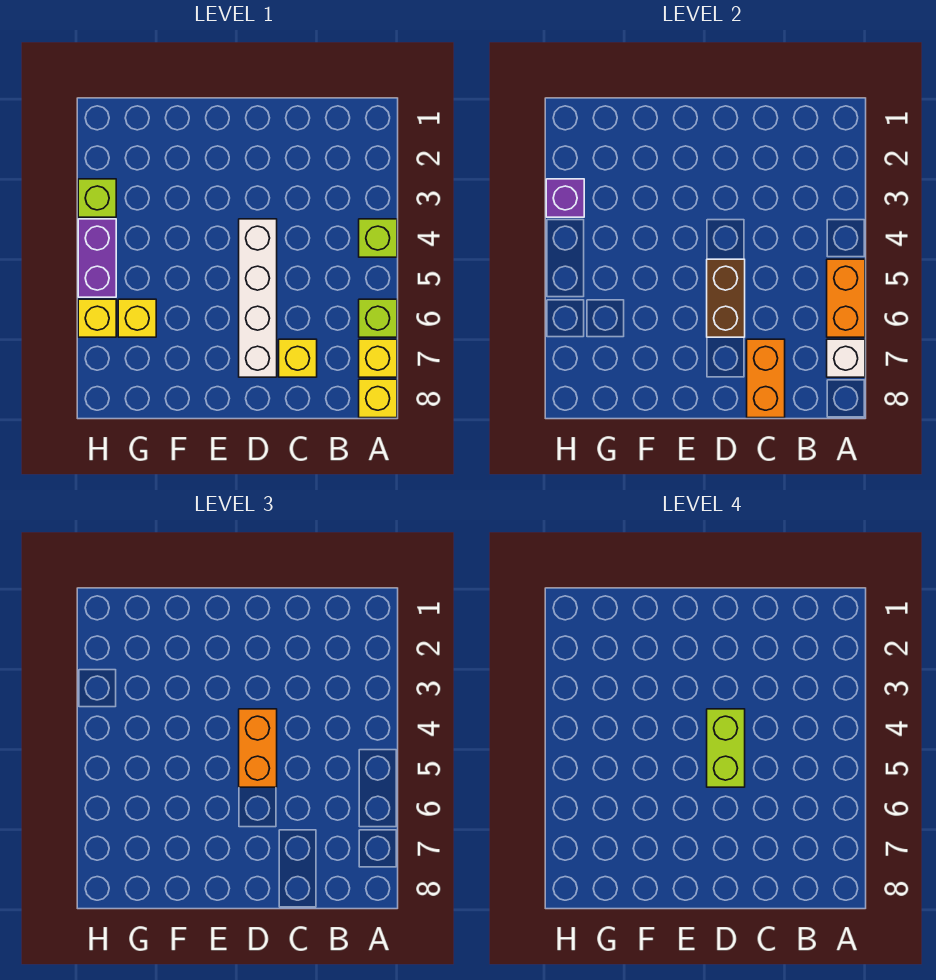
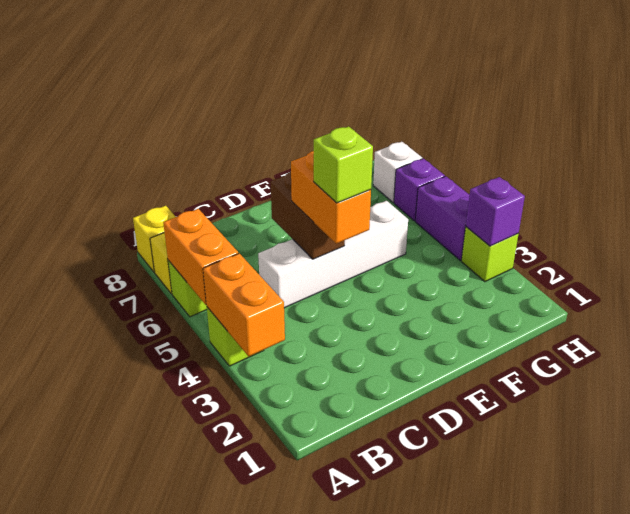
white 1x1 brick [827,339,865,377] -> white 1x1 brick moved to [373,142,422,202]
yellow 1x1 brick [279,339,317,377] -> none
orange 1x2 brick [747,339,785,418] -> orange 1x2 brick moved to [203,253,285,356]
white 1x4 brick [239,219,277,377] -> white 1x4 brick turned to [258,201,408,308]
lime 1x2 brick [707,709,745,787] -> lime 1x1 brick [314,126,373,203]
yellow 1x1 brick [118,299,156,337] -> none
yellow 1x1 brick [78,299,116,337] -> purple 1x1 brick [394,159,445,221]

